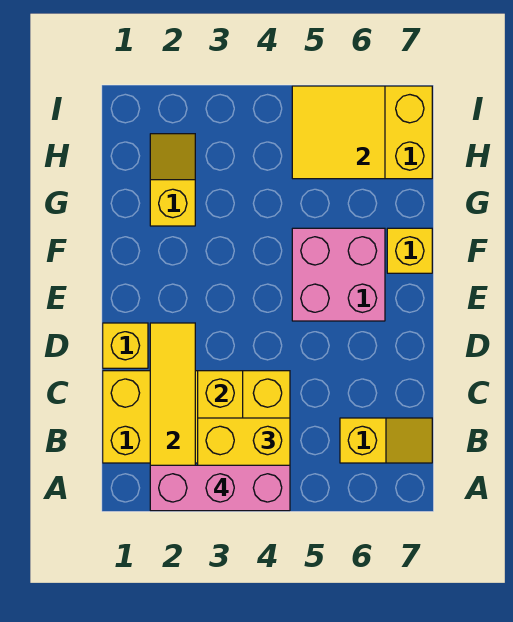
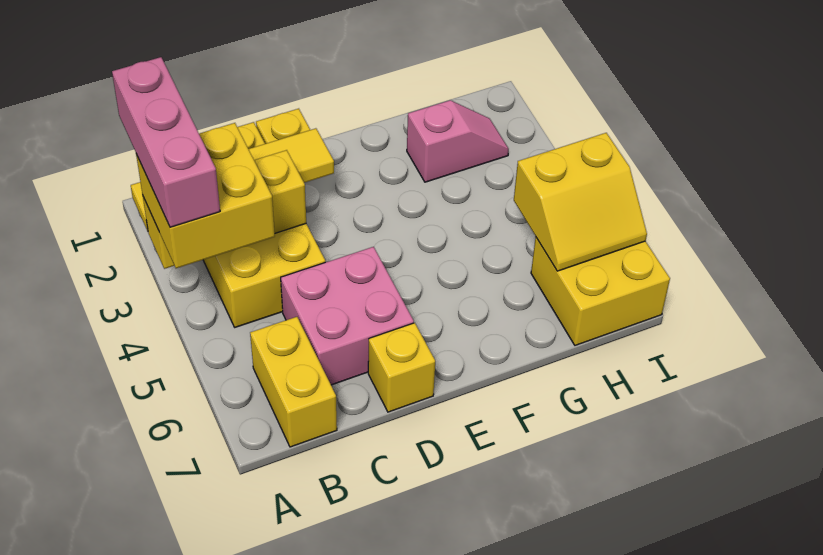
yellow 1x2 slope [340,418,432,463] -> yellow 1x2 brick [250,317,337,447]
pink 2x2 brick [292,228,385,321] -> pink 2x2 brick moved to [281,247,414,385]
yellow 1x1 brick [387,228,432,273] -> yellow 1x1 brick moved to [368,323,435,412]
yellow 1x2 slope [150,134,195,226] -> pink 1x2 slope [407,100,509,182]
yellow 2x2 tile [292,86,385,179] -> yellow 2x2 slope [514,133,647,271]

